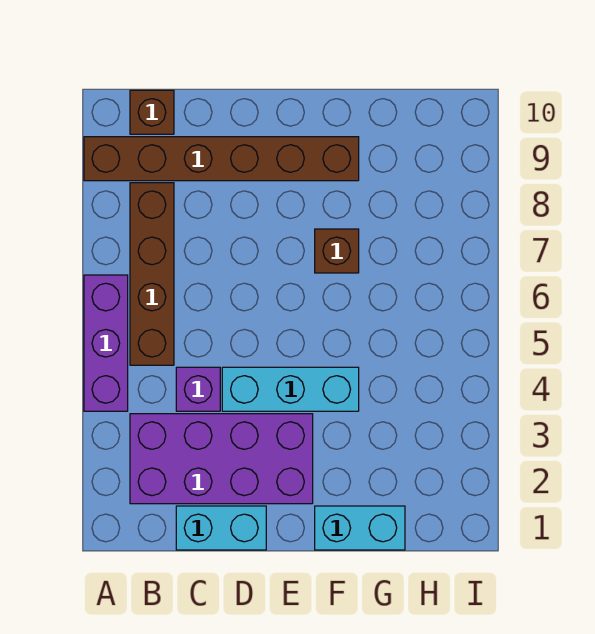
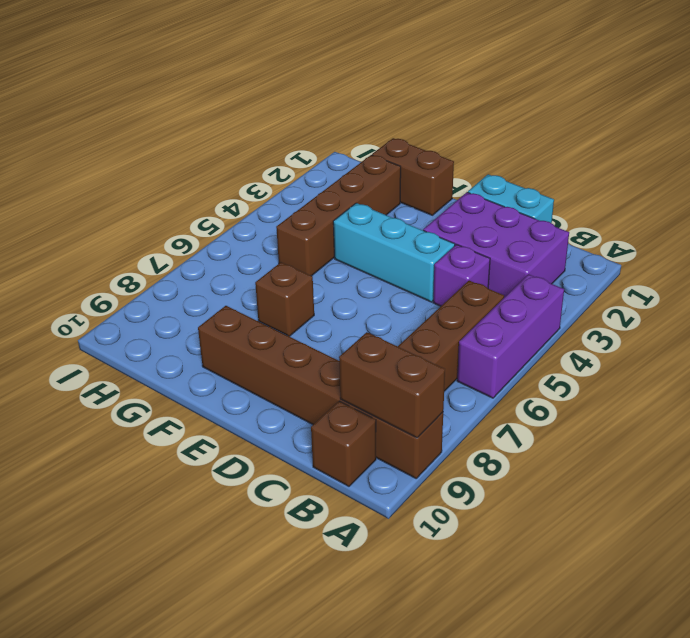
none -> brown 1x2 brick [339,332,445,438]
purple 2x4 brick [130,414,313,504] -> purple 2x3 brick [423,192,569,297]
cyan 1x2 brick [315,506,405,550] -> brown 1x2 brick [372,138,454,215]
none -> brown 1x4 brick [276,155,401,276]

